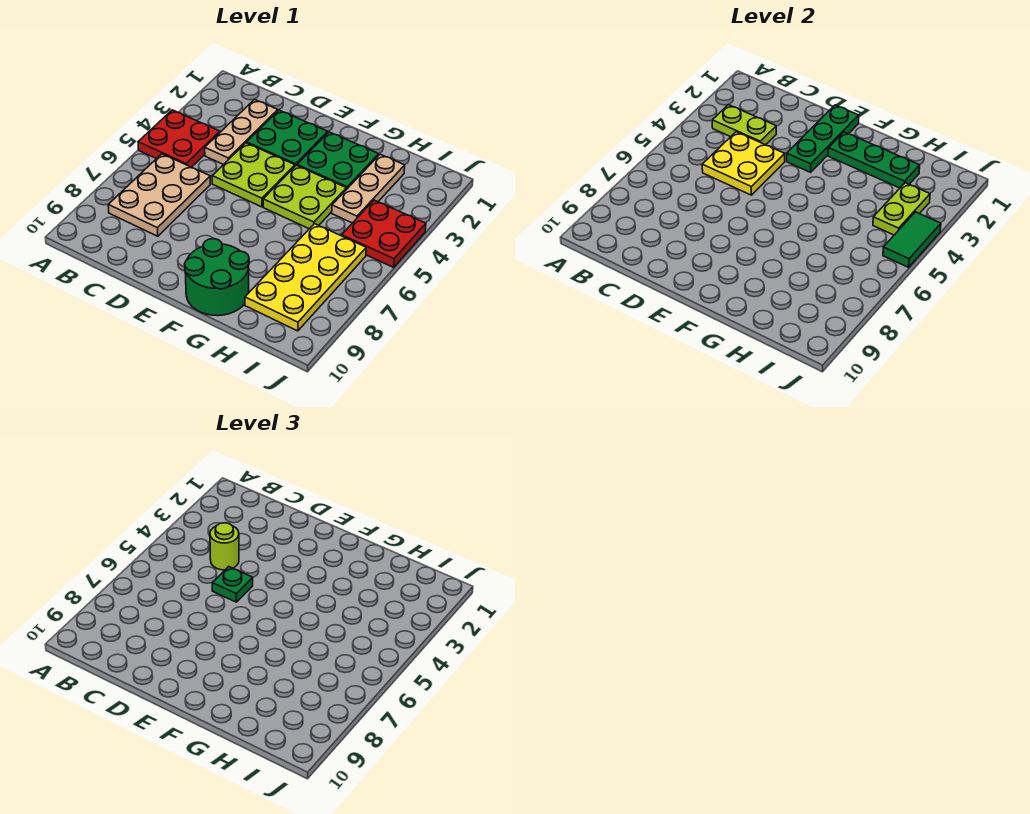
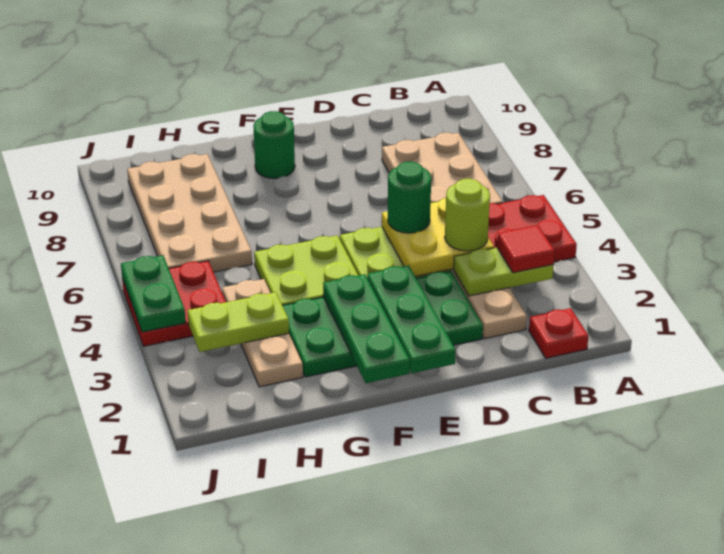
none -> red 1x1 plate [529,308,588,358]
none -> red 1x1 tile [497,225,555,273]
green 1x1 plate [212,567,253,602] -> green 1x1 round brick [388,162,431,233]
green 1x3 plate [828,132,920,188] -> green 1x3 plate turned to [323,274,410,383]
green 2x2 round brick [185,239,249,316] -> green 1x1 round brick [253,111,295,178]
yellow 2x4 plate [245,224,366,331] -> tan 2x4 plate [127,154,252,272]
lime 1x2 plate [873,183,930,235] -> lime 1x2 plate turned to [187,292,289,352]
green 1x2 tile [883,212,941,267] -> green 1x2 plate [121,255,186,332]

